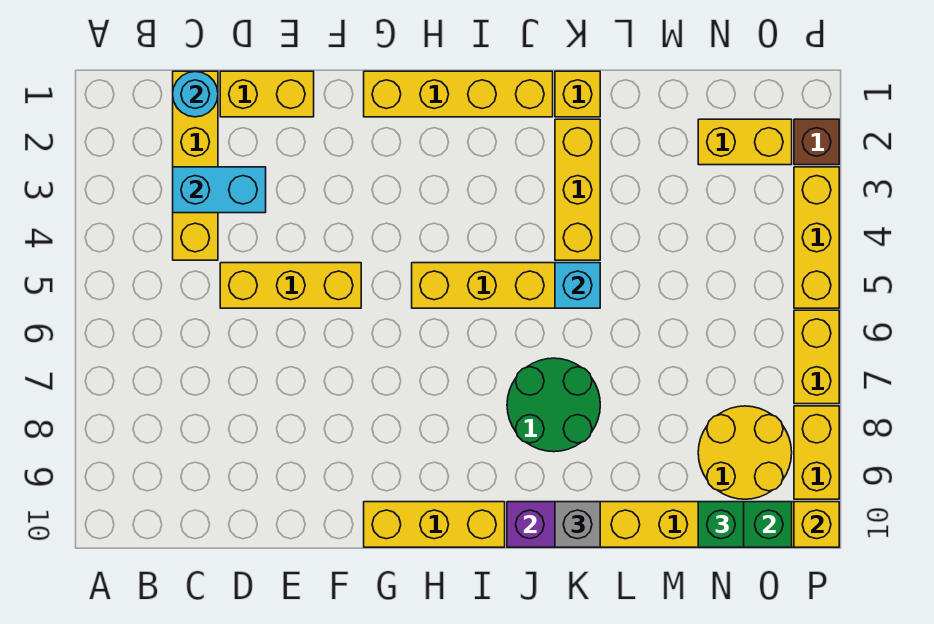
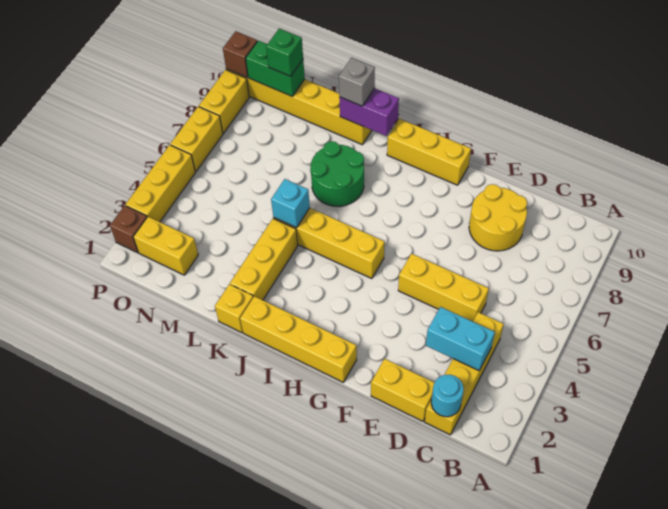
yellow 2x2 round brick [698,406,792,499] -> yellow 2x2 round brick moved to [469,184,527,251]
yellow 1x1 brick [794,502,839,547] -> brown 1x1 brick [223,31,257,77]

